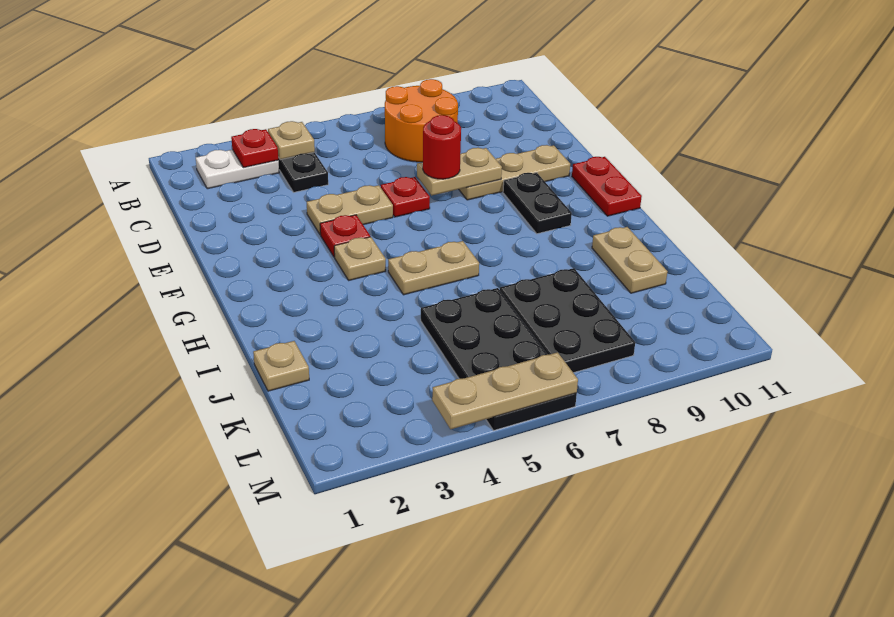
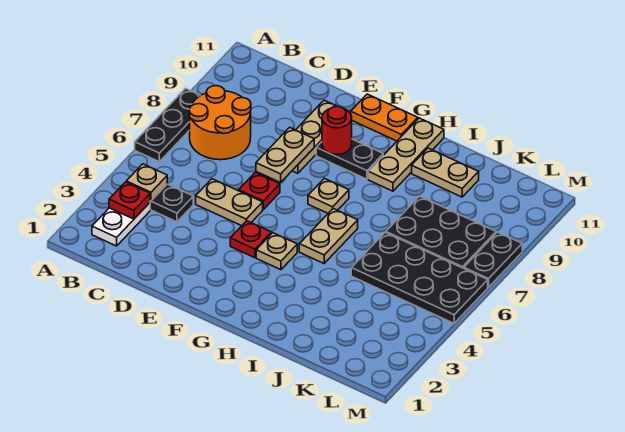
none -> black 1x3 plate [135,89,201,162]
tan 1x2 plate [307,185,393,235] -> tan 1x2 plate turned to [196,179,263,226]
red 1x1 round brick [423,115,461,179] -> red 1x1 round brick moved to [322,106,352,155]
red 1x2 plate [572,157,642,216] -> orange 1x2 plate [351,94,418,141]
tan 1x1 plate [253,341,309,391] -> tan 1x1 plate moved to [308,178,349,213]
tan 1x3 plate [432,352,578,429] -> tan 1x3 plate moved to [368,118,444,191]
none -> black 1x2 plate [464,232,522,287]

